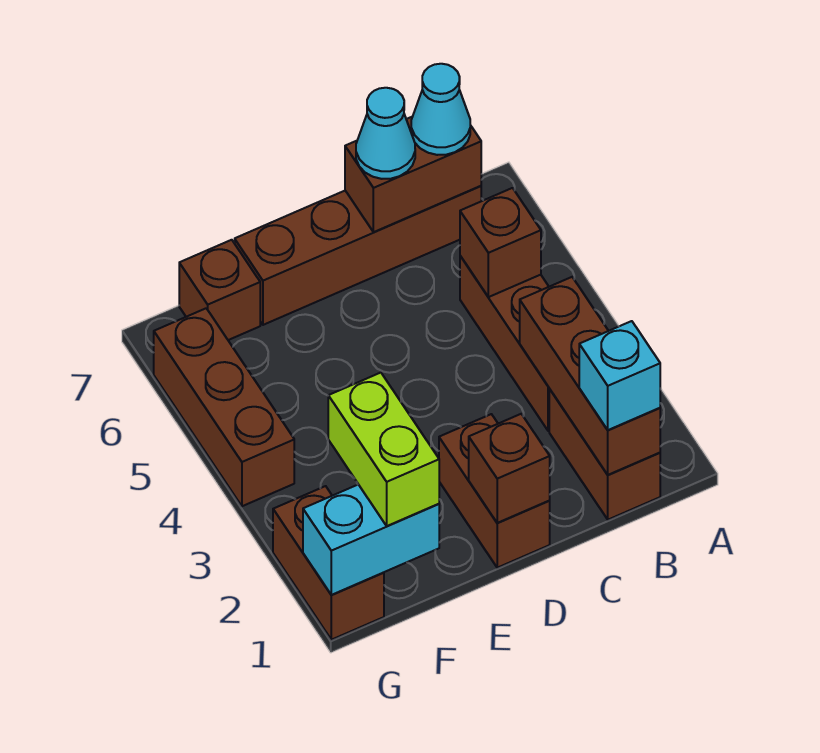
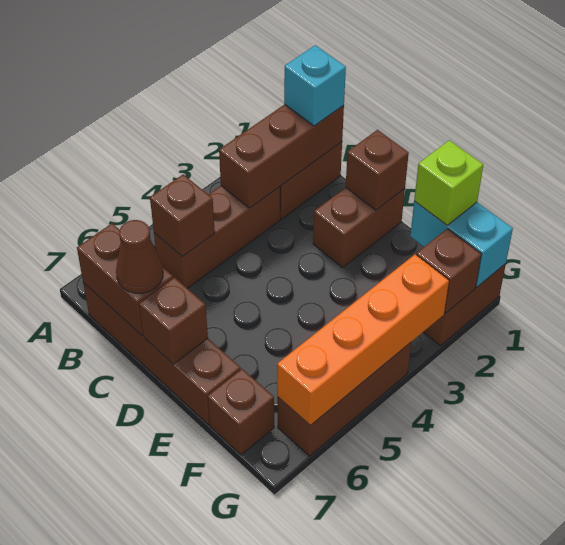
cyan 1x1 cone [411,64,470,155] -> none
cyan 1x1 cone [356,88,415,179] -> brown 1x1 cone [116,220,163,293]
none -> brown 1x1 brick [139,277,208,364]
lime 1x2 brick [328,373,439,526] -> lime 1x1 brick [414,140,483,225]
none -> brown 1x1 brick [416,229,481,313]
none -> orange 1x4 brick [277,255,449,426]

